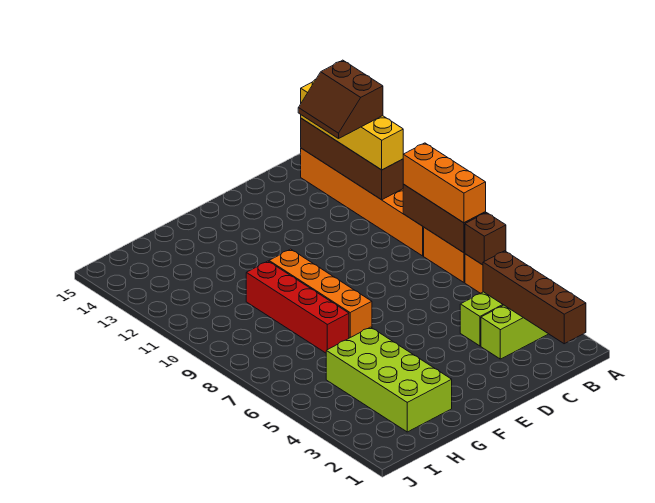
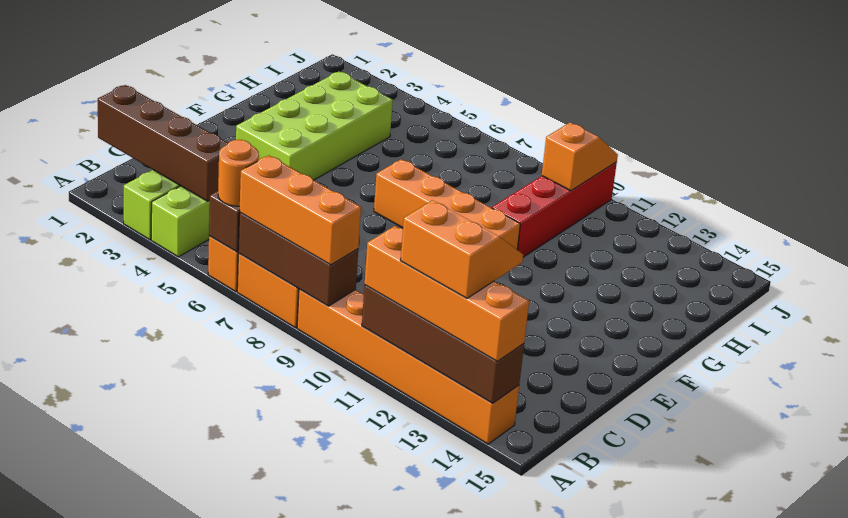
none -> orange 1x1 round brick [218,140,259,206]
yellow 1x4 brick [301,79,403,170] -> orange 1x4 brick [365,226,529,362]
brown 2x2 slope [298,60,383,139] -> orange 2x2 slope [401,200,523,298]
lime 2x4 brick [326,327,452,432] -> lime 2x4 brick turned to [236,71,393,180]
red 1x4 brick [246,261,349,353] -> red 1x4 brick turned to [492,162,617,257]
none -> orange 1x2 slope [542,123,618,191]

